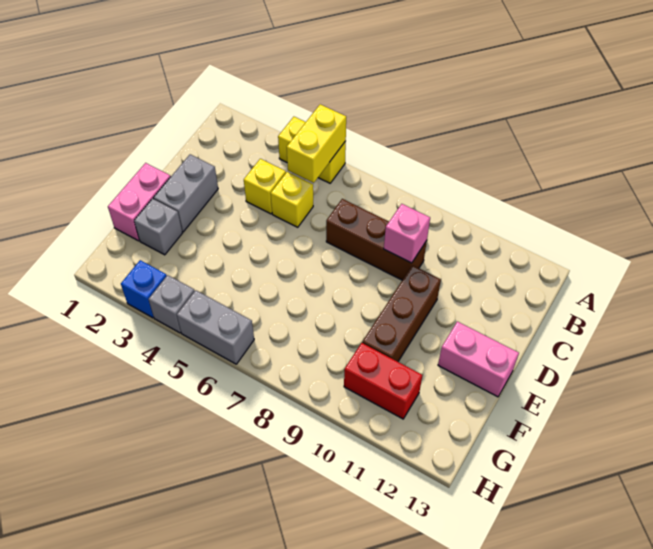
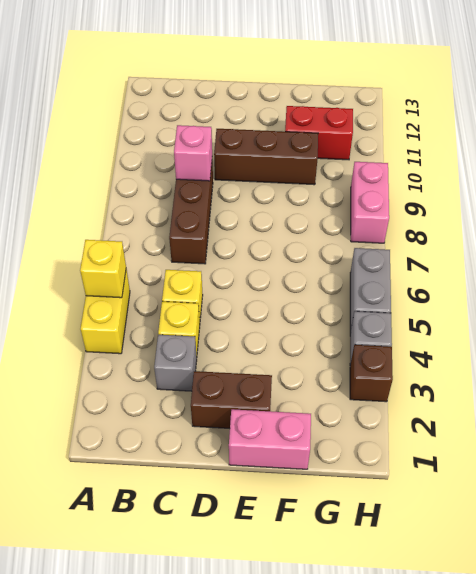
yellow 1x2 brick [287,104,346,183] -> yellow 1x1 brick [80,240,126,298]
grey 1x2 brick [154,154,218,232] -> brown 1x2 brick [191,371,272,428]
pink 1x2 brick [438,321,519,397] -> pink 1x2 brick moved to [351,162,389,243]
grey 1x1 brick [134,199,182,255] -> grey 1x1 brick moved to [154,335,197,391]
red 1x2 brick [344,343,422,419] -> red 1x2 brick turned to [285,106,353,160]
blue 1x1 brick [121,260,167,318] -> brown 1x1 brick [350,345,393,402]

